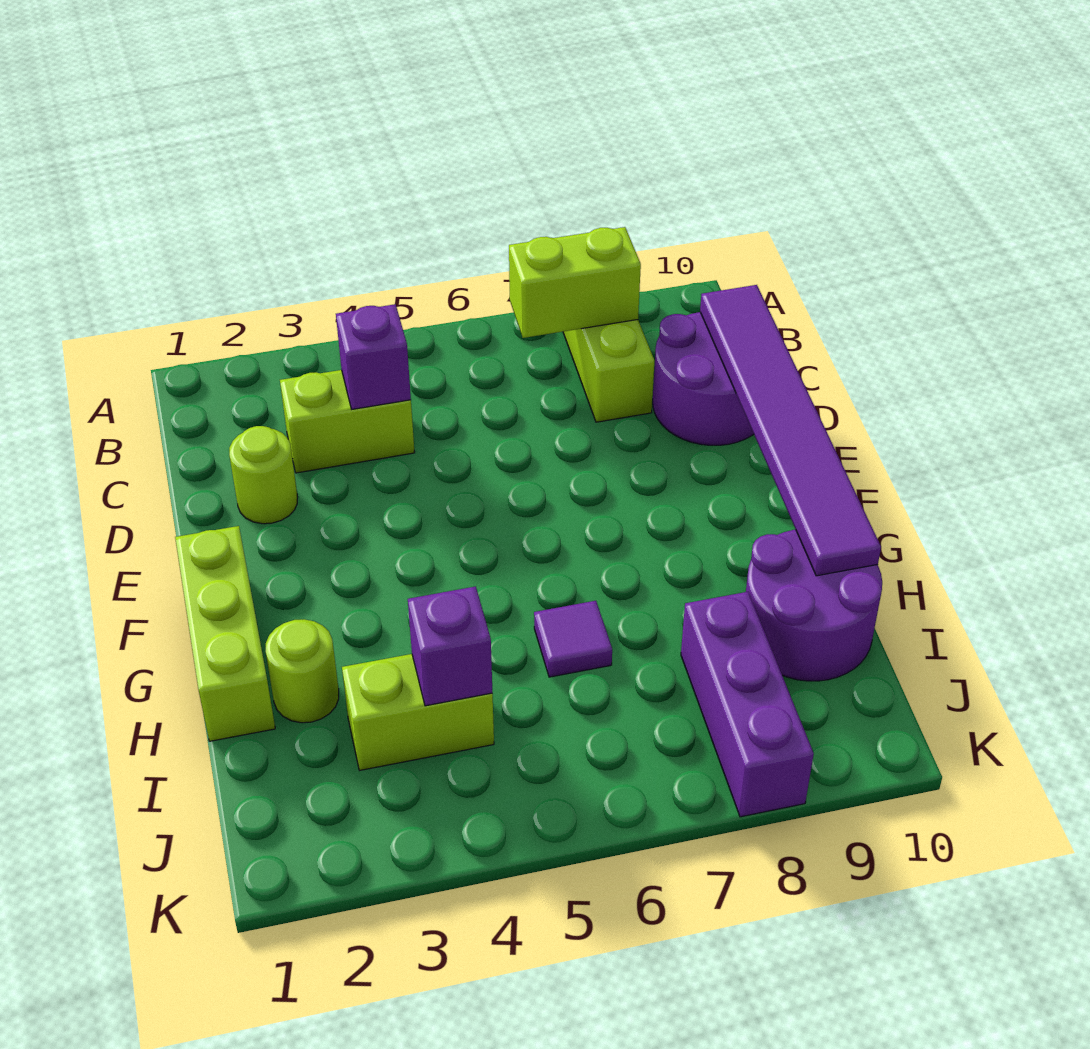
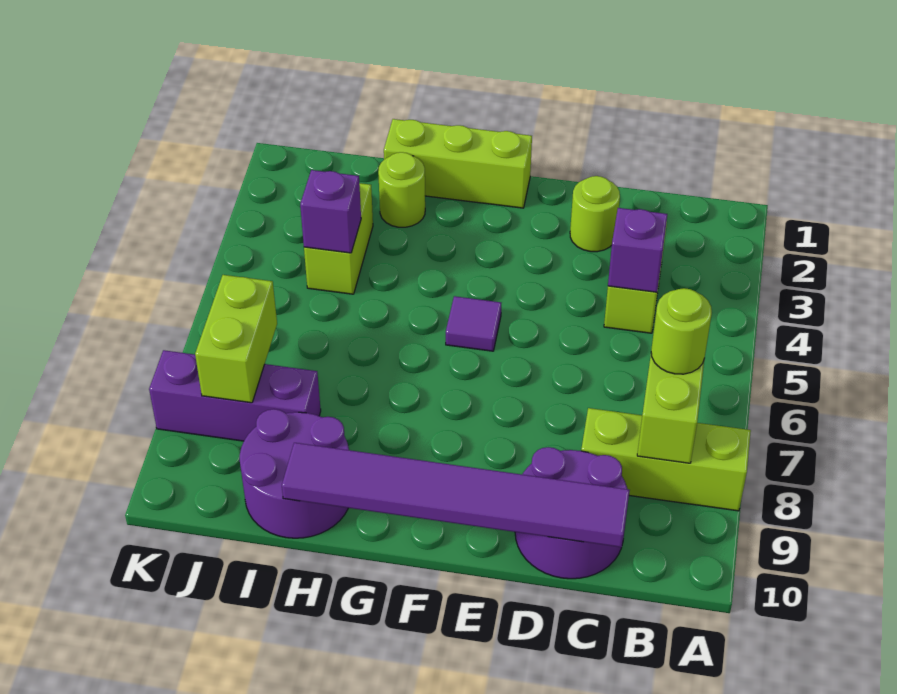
none -> lime 1x1 round brick [651,288,712,374]
purple 1x1 tile [534,601,612,677] -> purple 1x1 tile moved to [446,296,501,351]
none -> lime 1x2 brick [195,275,277,403]

